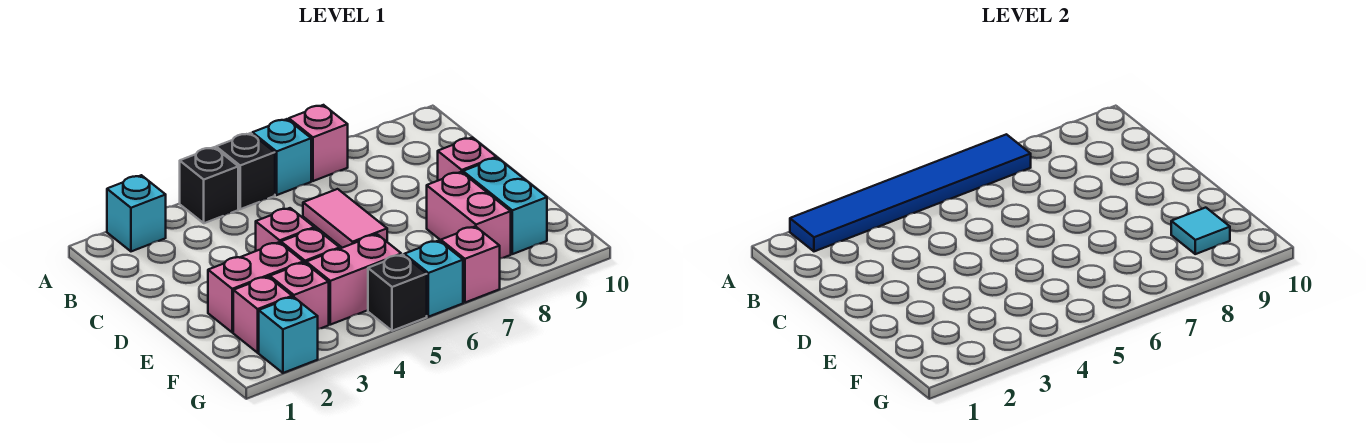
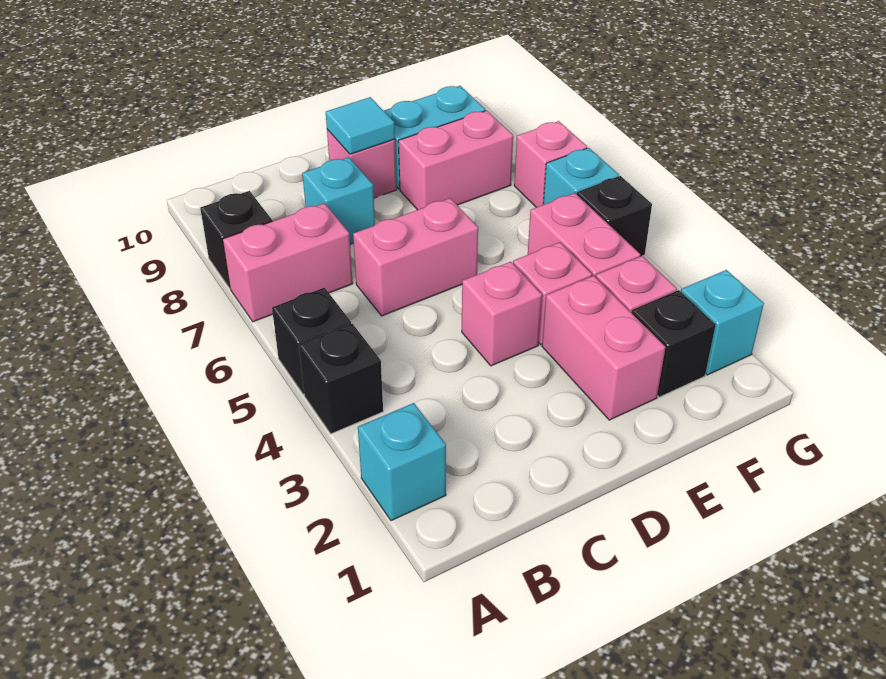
blue 1x6 tile [790,134,1031,251] -> none
cyan 1x1 brick [252,119,311,195] -> cyan 1x1 brick moved to [302,157,375,244]
pink 1x1 brick [289,105,348,181] -> pink 1x2 brick [223,203,353,322]
none -> black 1x1 brick [200,191,272,288]
pink 1x2 tile [303,189,387,248] -> pink 1x2 brick [353,198,478,316]
pink 1x1 brick [233,277,292,353] -> black 1x1 brick [632,290,715,397]
cyan 1x1 tile [1171,208,1230,254] -> cyan 1x1 tile moved to [326,97,395,154]

